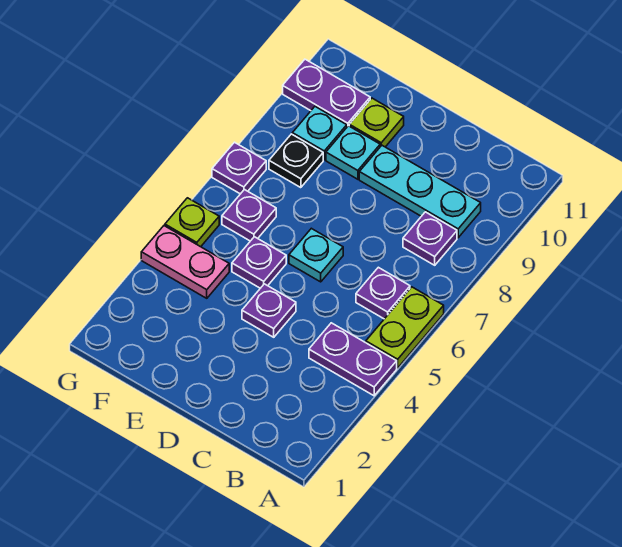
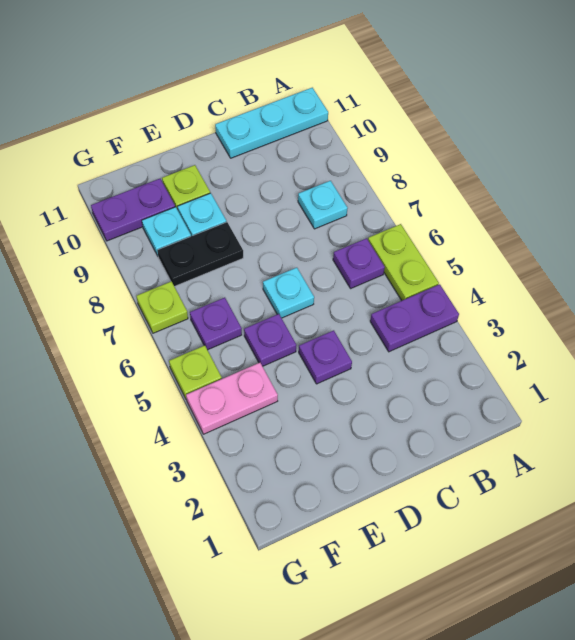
purple 1x1 plate [403,212,457,265] -> cyan 1x1 plate [298,181,348,229]
cyan 1x3 plate [359,145,481,238] -> cyan 1x3 plate moved to [215,88,328,158]
black 1x1 plate [269,134,323,188] -> black 1x2 plate [158,222,243,286]
purple 1x1 plate [212,142,266,194] -> lime 1x1 plate [137,281,188,333]

